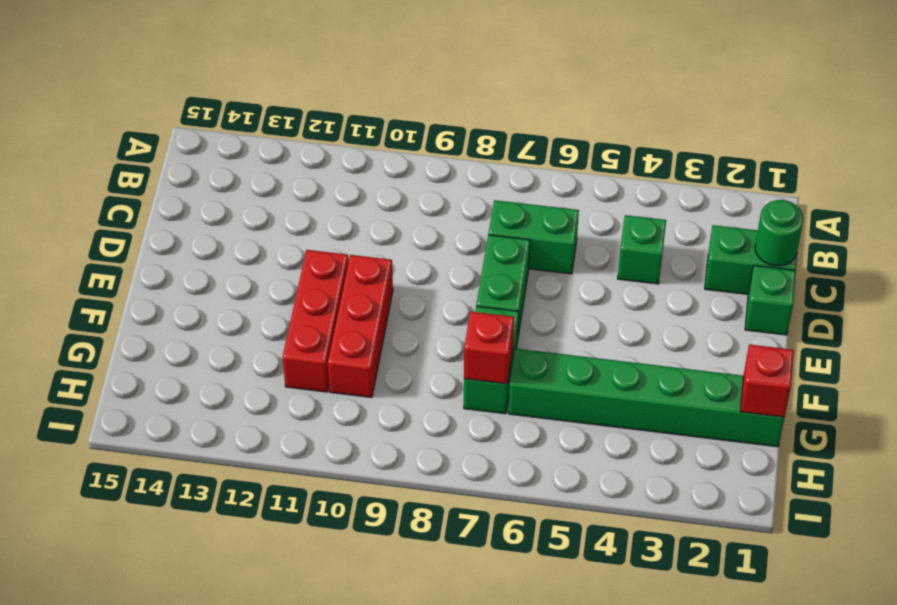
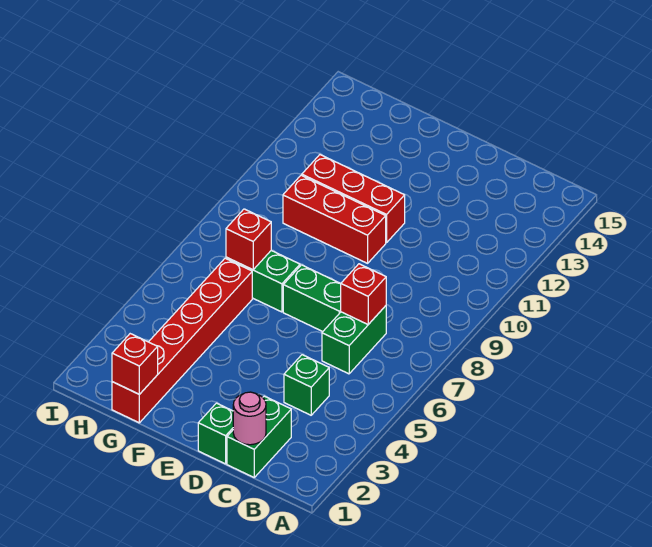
green 1x1 round brick [755,200,804,266] -> pink 1x1 round brick [233,392,266,445]
none -> red 1x1 brick [341,264,386,324]
green 1x6 brick [509,349,785,447] -> red 1x6 brick [112,258,252,423]

